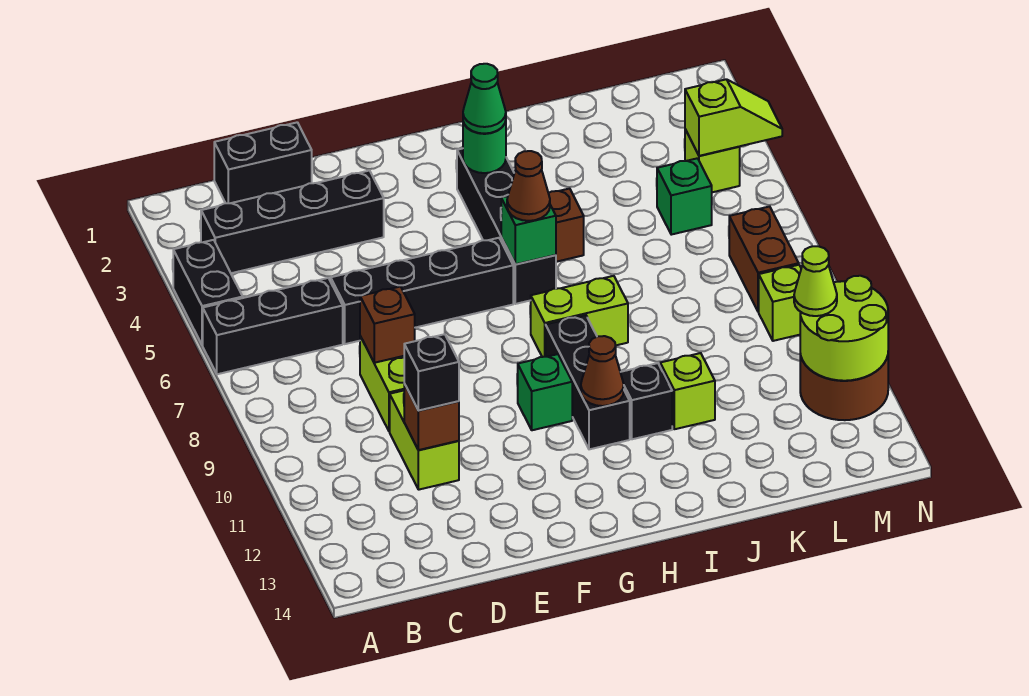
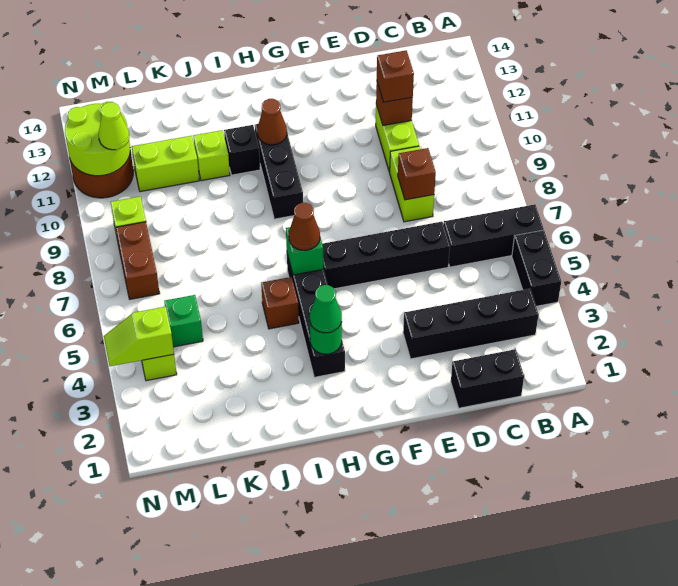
black 1x1 brick [404,334,459,411] -> brown 1x1 brick [377,50,414,102]
green 1x1 brick [518,354,572,430] -> none
lime 1x2 brick [531,276,628,357] -> lime 1x2 brick moved to [132,136,199,192]

